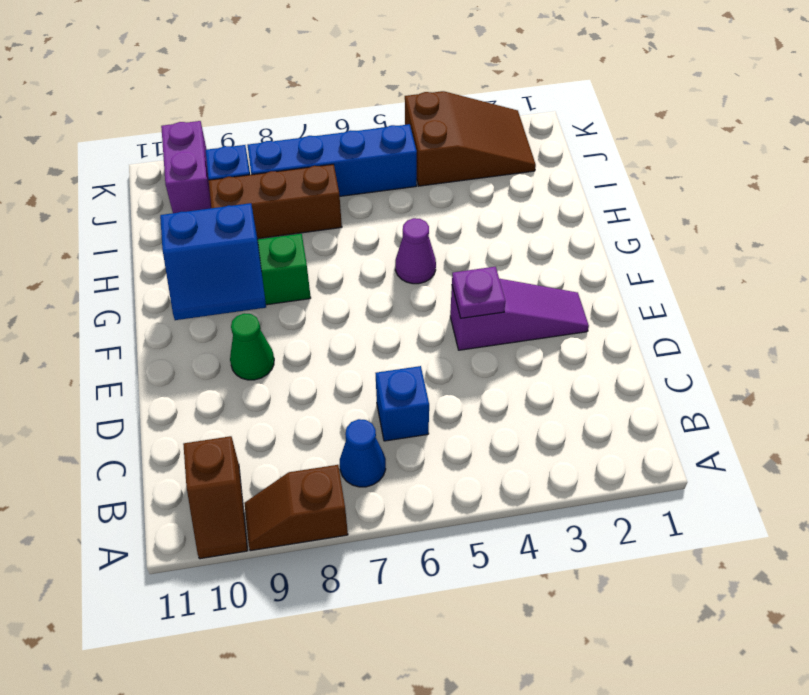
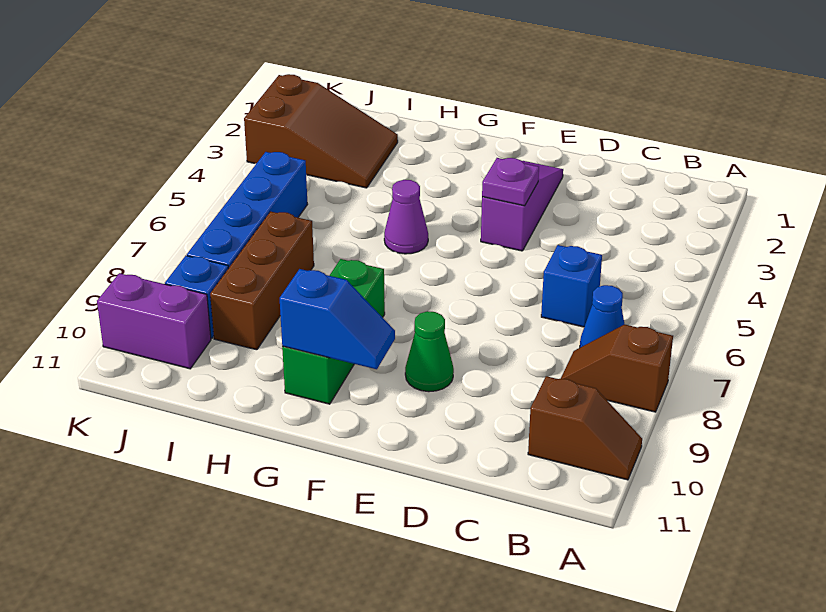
brown 1x2 slope [244,465,348,551] -> brown 1x2 slope turned to [561,324,673,412]
blue 2x2 slope [160,203,266,320] -> blue 1x2 slope [280,269,395,369]
brown 2x3 slope [405,91,536,186] -> brown 2x3 slope turned to [244,74,398,188]

